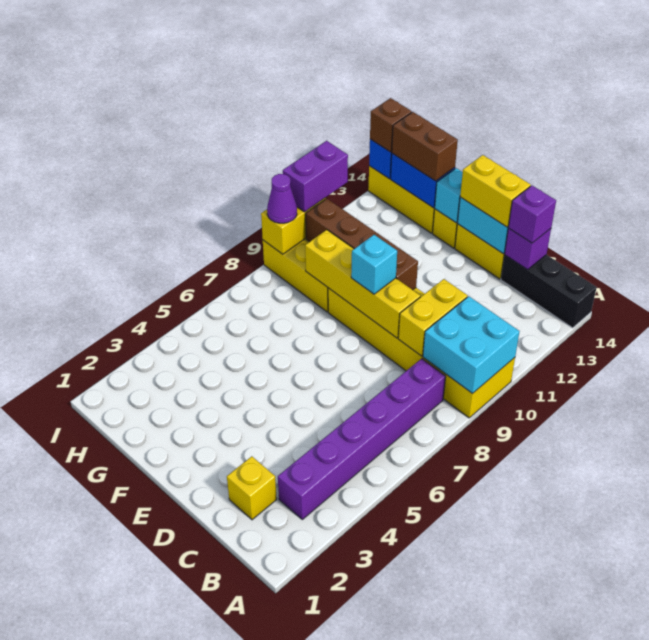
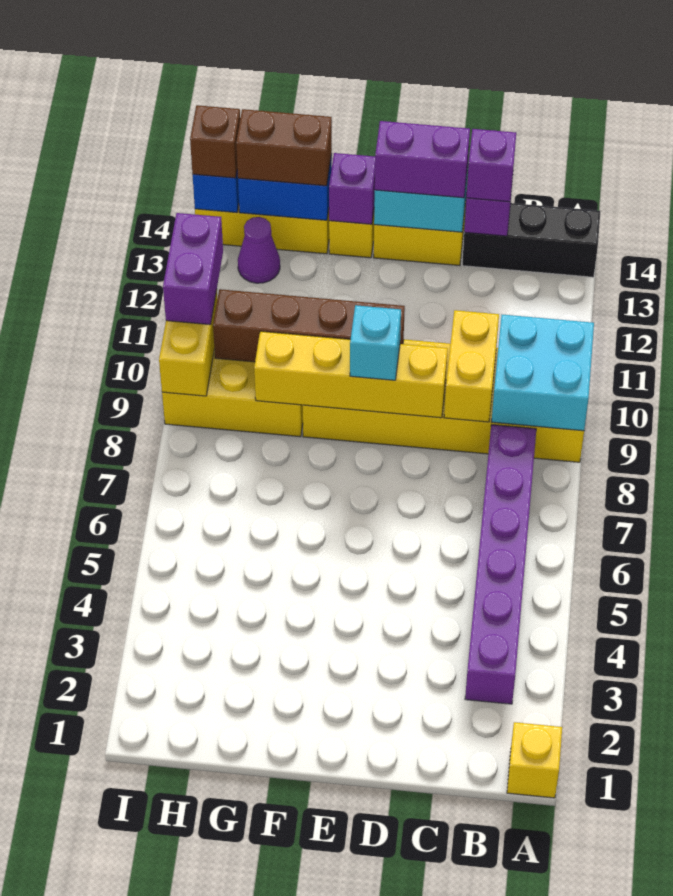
yellow 1x1 brick [227,456,277,520] -> yellow 1x1 brick moved to [507,722,562,798]
yellow 1x2 brick [460,155,531,227] -> purple 1x2 brick [375,121,470,198]
cyan 1x1 brick [435,168,463,223] -> purple 1x1 brick [329,153,375,224]
purple 1x1 cone [267,174,297,223] -> purple 1x1 cone moved to [238,217,280,283]

